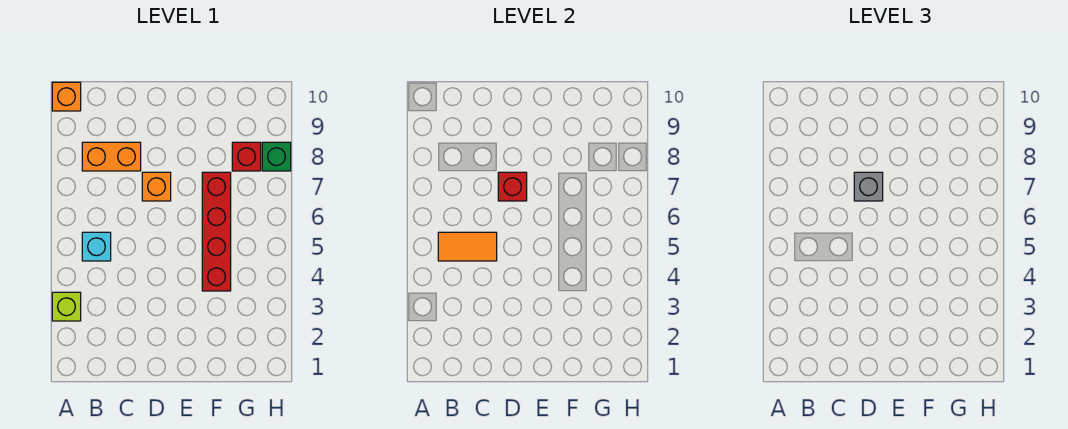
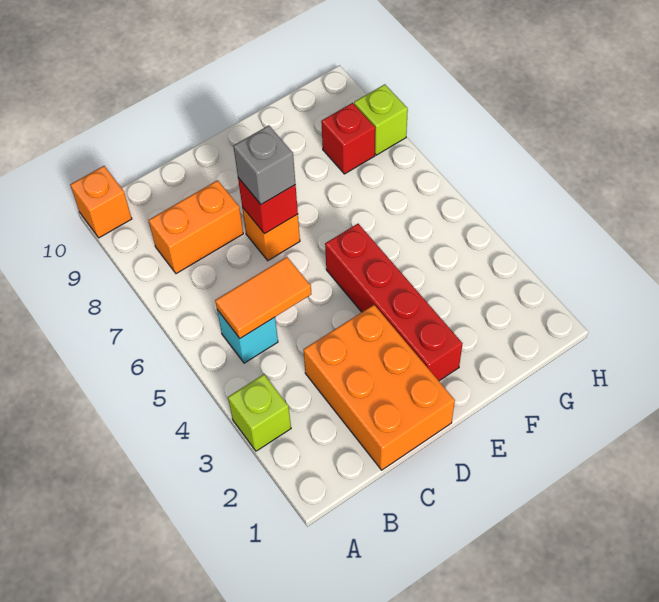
none -> orange 2x3 brick [303,305,455,470]
red 1x4 brick [202,172,231,291] -> red 1x4 brick moved to [325,224,463,381]
green 1x1 brick [262,142,291,171] -> lime 1x1 brick [354,84,408,155]

